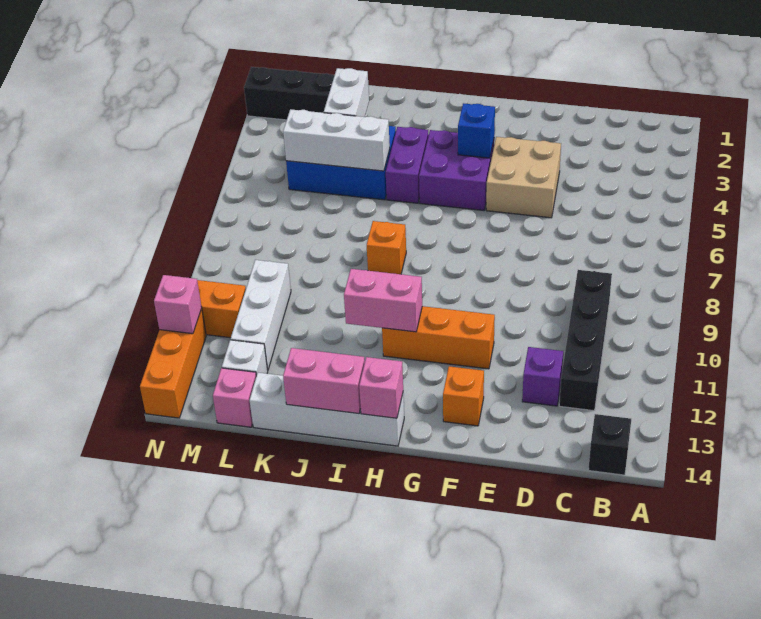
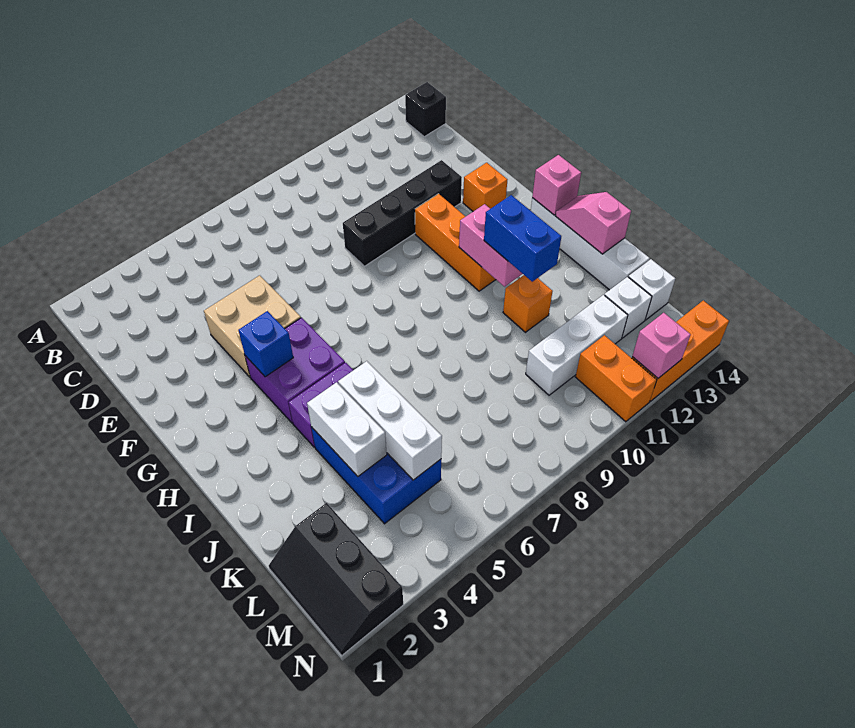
black 1x4 brick [559,270,612,411] -> black 1x4 brick moved to [343,160,462,266]
purple 1x1 brick [522,347,563,406] -> none
orange 1x1 brick [367,221,406,274] -> orange 1x1 brick moved to [503,275,553,332]
none -> blue 1x2 brick [484,195,561,282]
pink 1x2 brick [283,348,365,414] -> pink 1x2 slope [556,192,631,254]
white 1x2 brick [324,68,369,117] -> white 1x2 brick turned to [307,382,387,476]
pink 1x1 brick [213,368,256,427] -> white 1x1 brick [628,259,675,320]

